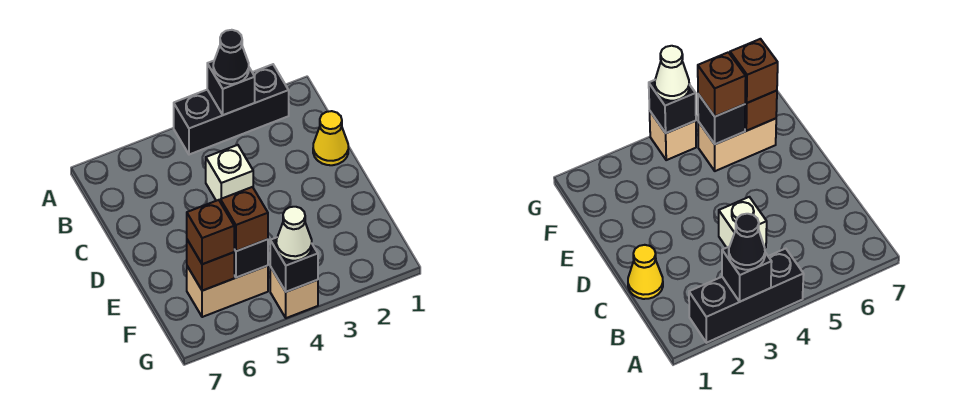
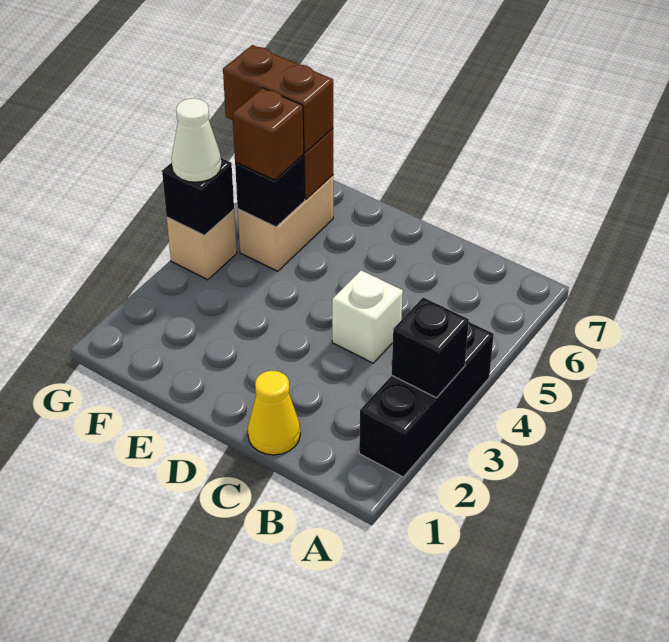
black 1x1 cone [213,30,249,84] -> none
brown 1x1 brick [187,200,235,264] -> brown 1x2 brick [223,45,333,153]

